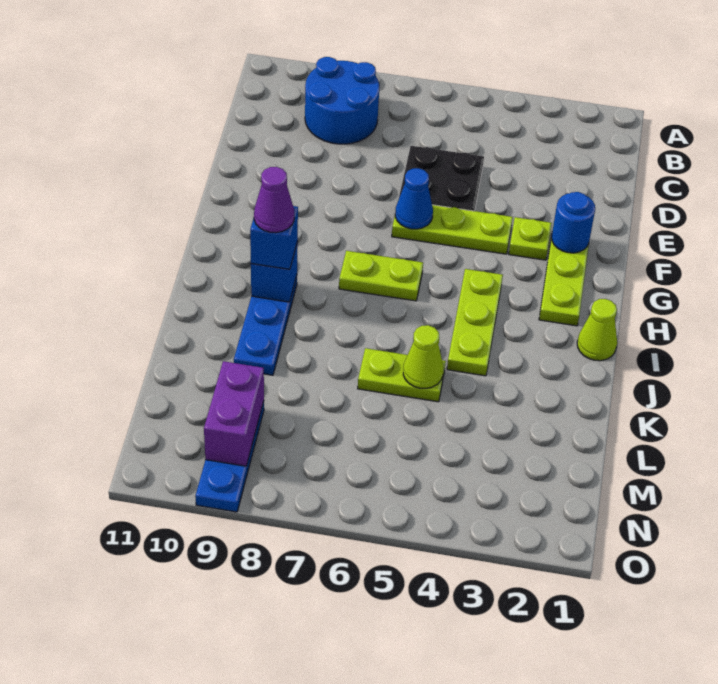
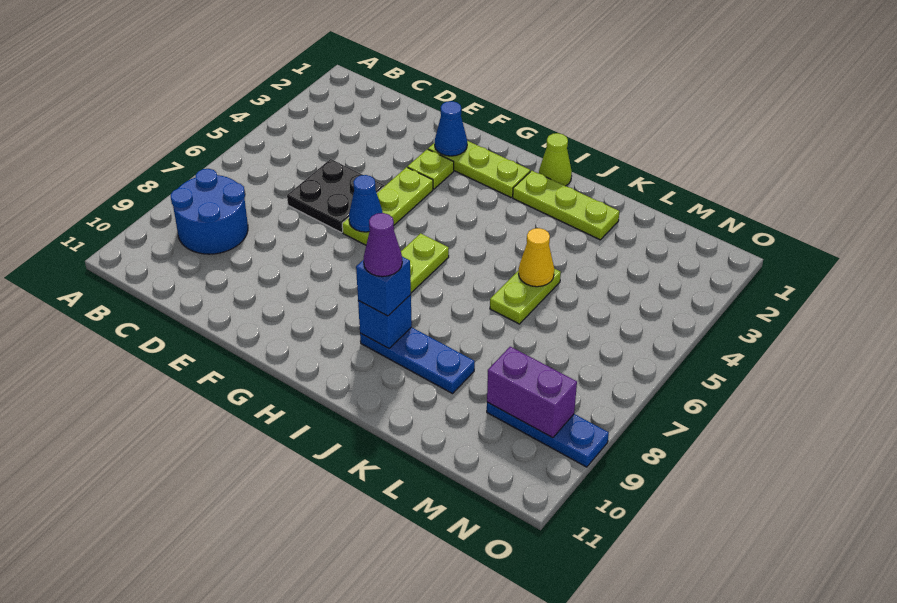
blue 1x1 round brick [551,192,595,253] -> blue 1x1 cone [435,101,467,156]
lime 1x3 plate [447,269,503,376] -> lime 1x3 plate moved to [513,171,620,240]
lime 1x1 cone [403,325,443,389] -> yellow 1x1 cone [519,228,554,287]

